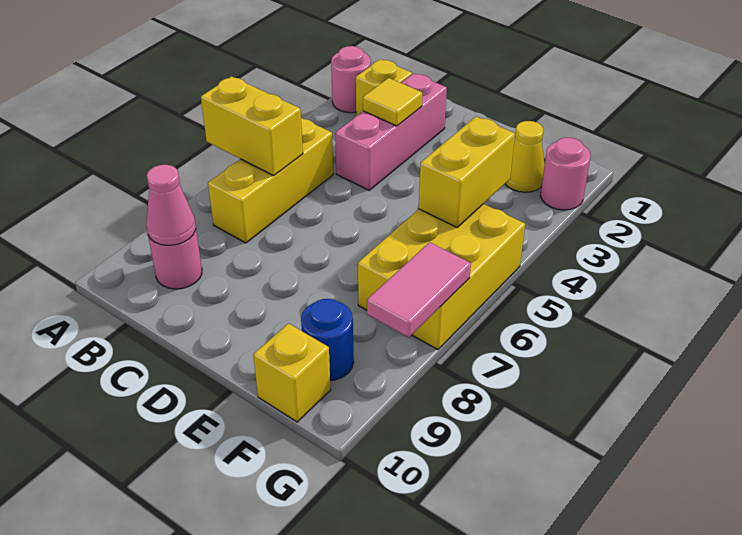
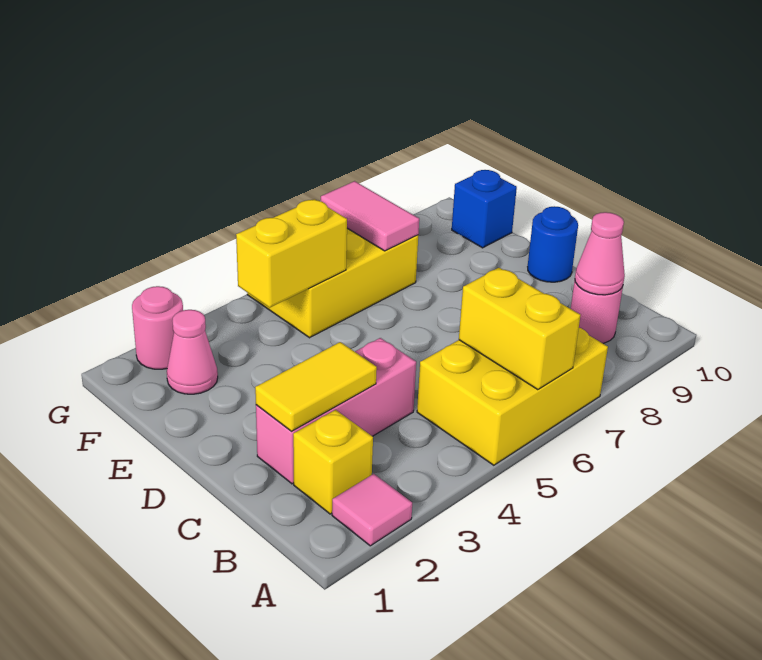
pink 1x1 round brick [331,46,371,113] -> pink 1x1 tile [332,474,412,546]
yellow 1x3 brick [208,118,333,243] -> yellow 2x3 brick [417,328,608,465]
yellow 1x1 tile [363,78,422,126] -> yellow 1x2 tile [255,342,377,431]
yellow 1x1 cone [505,121,545,192] -> pink 1x1 cone [167,310,218,394]
blue 1x1 round brick [301,299,354,380] -> blue 1x1 round brick moved to [528,206,578,282]
yellow 1x1 brick [253,324,331,422] -> blue 1x1 brick [452,170,517,248]
pink 1x2 tile [367,242,471,337] -> pink 1x2 tile turned to [321,181,419,251]

